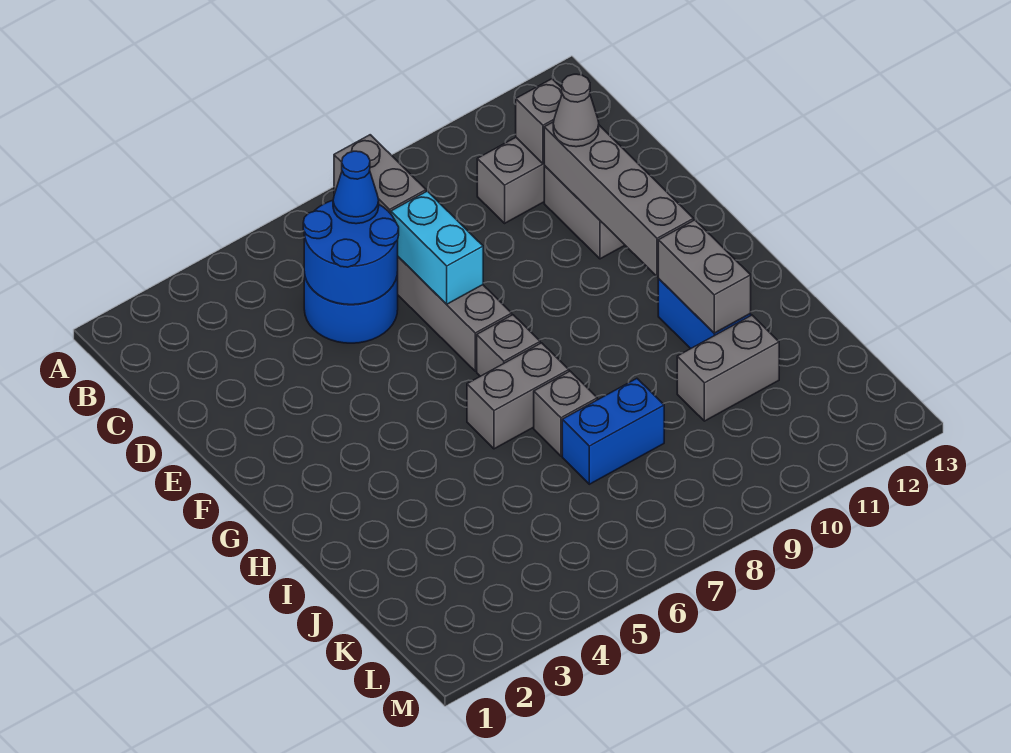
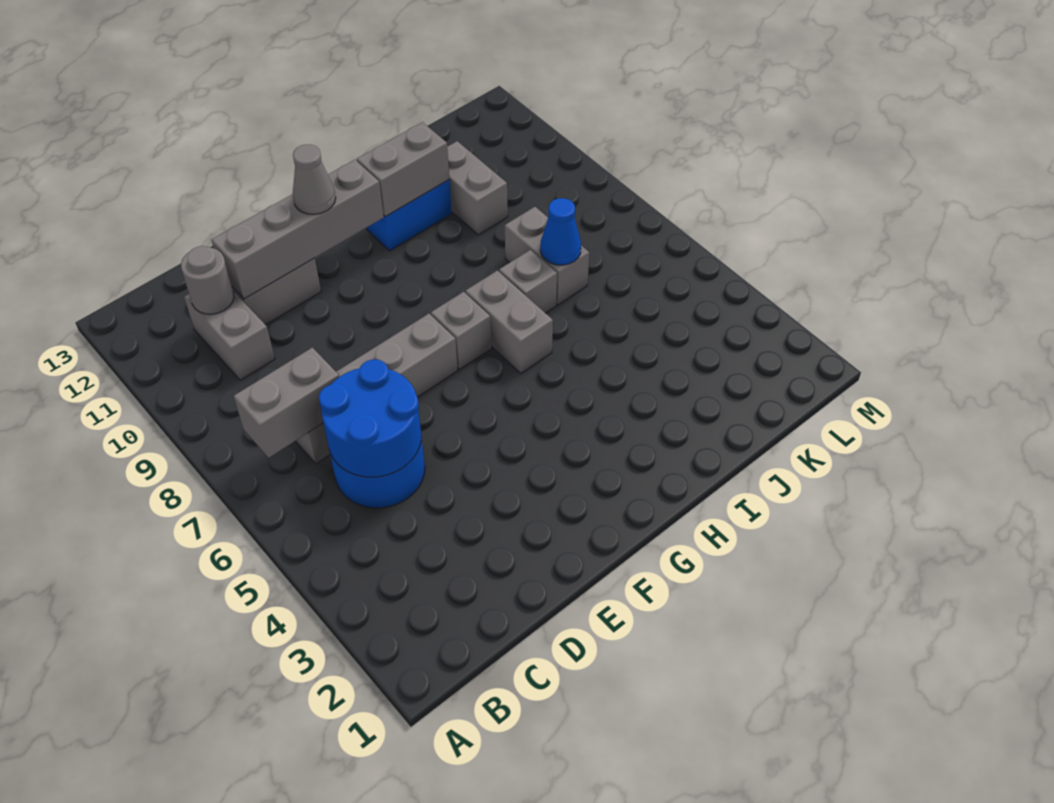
blue 1x1 cone [333,151,379,224] -> blue 1x1 cone moved to [540,198,581,265]
grey 1x1 brick [516,79,562,164] -> grey 1x1 round brick [181,246,234,314]
cyan 1x2 brick [391,191,483,304] -> none
grey 1x1 cone [553,74,599,147] -> grey 1x1 cone moved to [293,145,336,214]
blue 1x2 brick [562,378,664,484] -> grey 1x2 brick [505,207,589,305]

